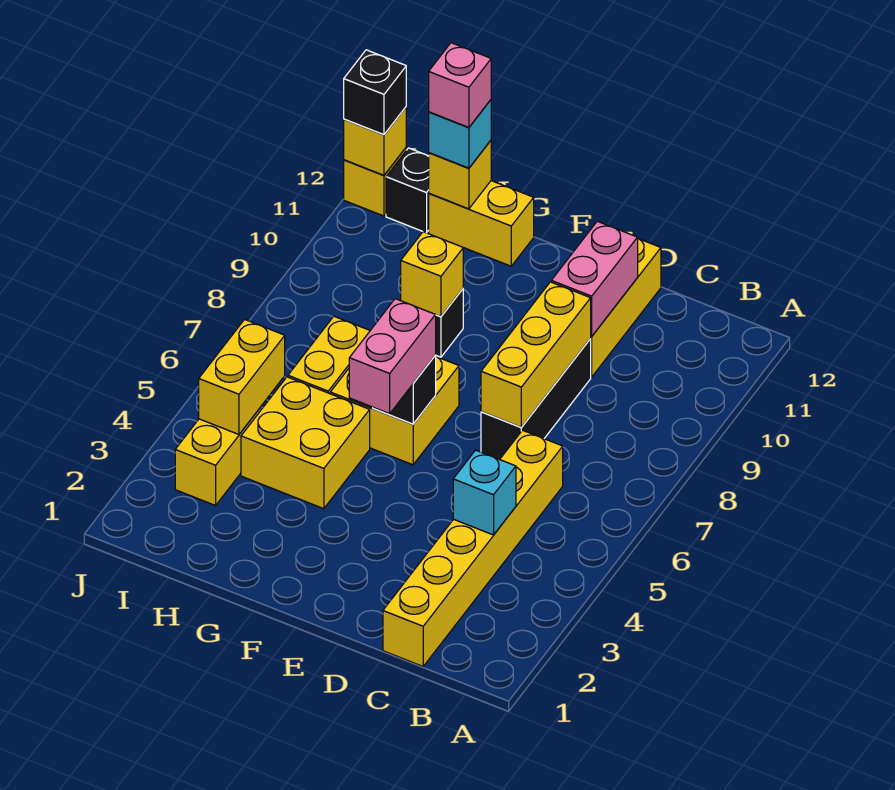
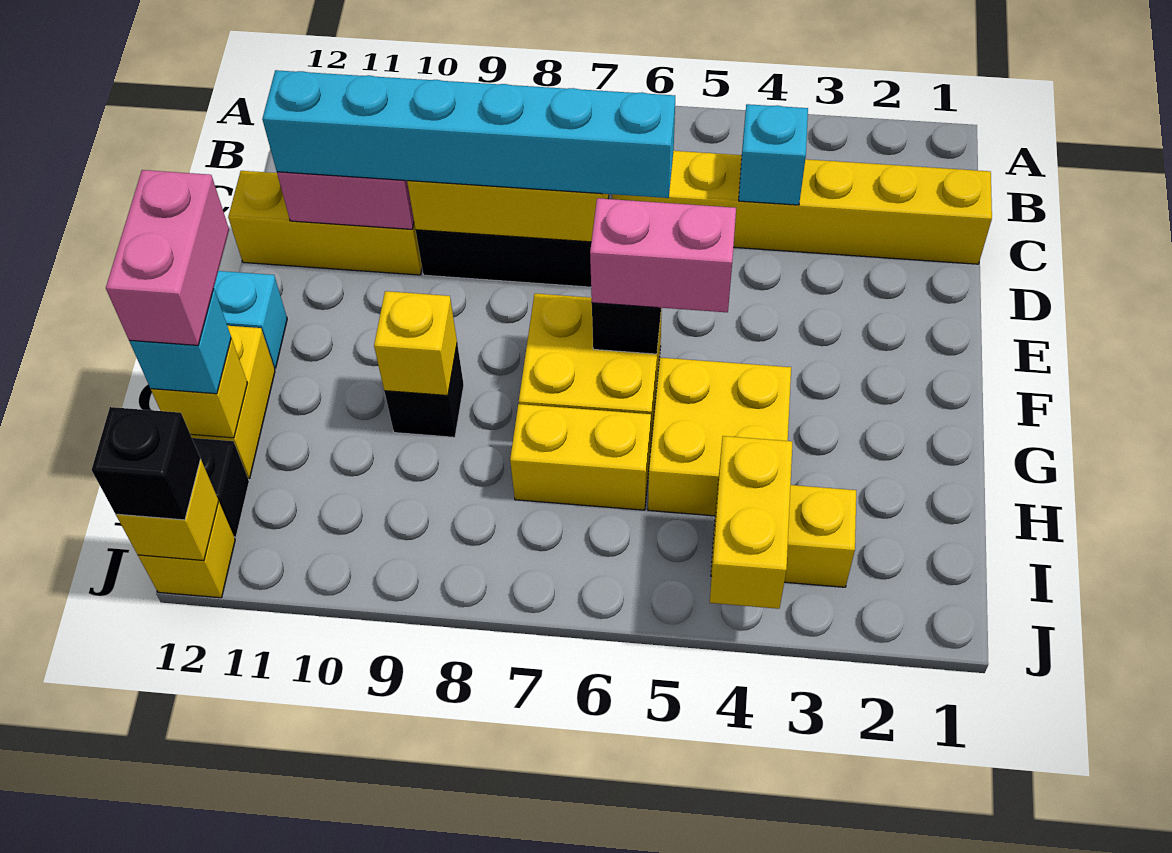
none -> cyan 1x6 brick [262,70,675,198]
none -> cyan 1x1 brick [214,271,287,368]
pink 1x1 brick [429,43,491,127] -> pink 1x2 brick [106,170,229,345]
yellow 1x2 brick [199,319,285,434] -> yellow 1x2 brick turned to [710,436,792,609]

